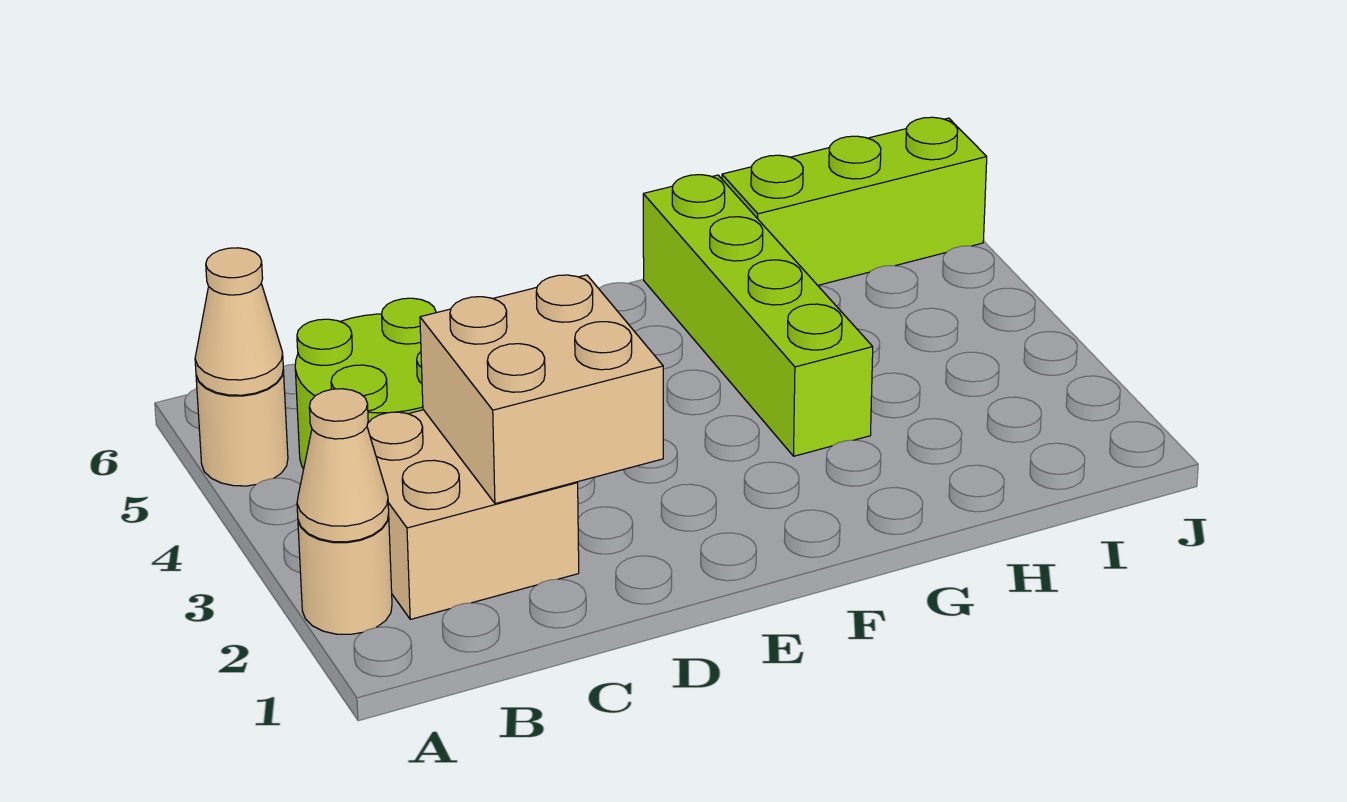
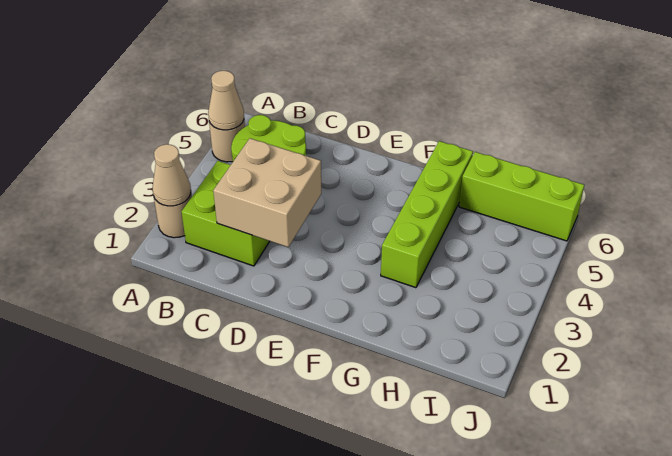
tan 2x2 brick [367,410,579,619] -> lime 2x2 brick [182,161,270,266]

